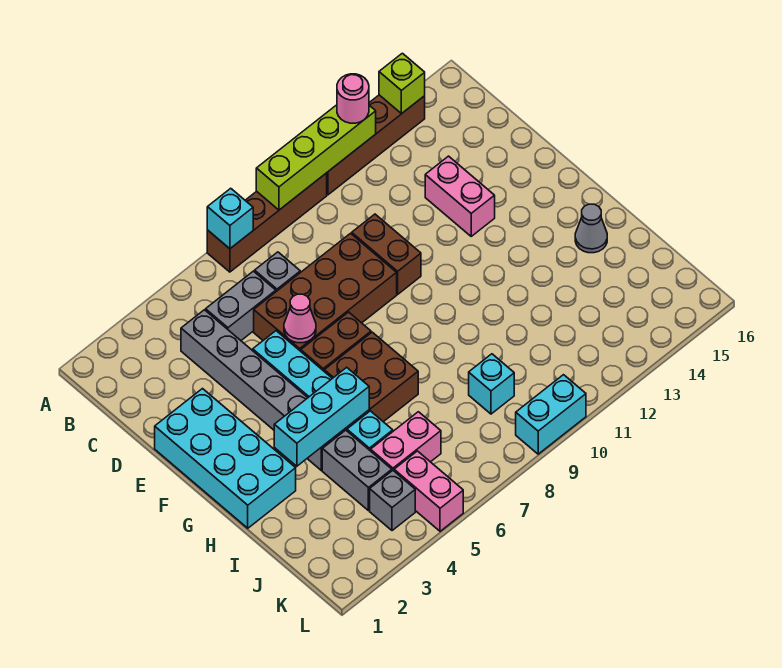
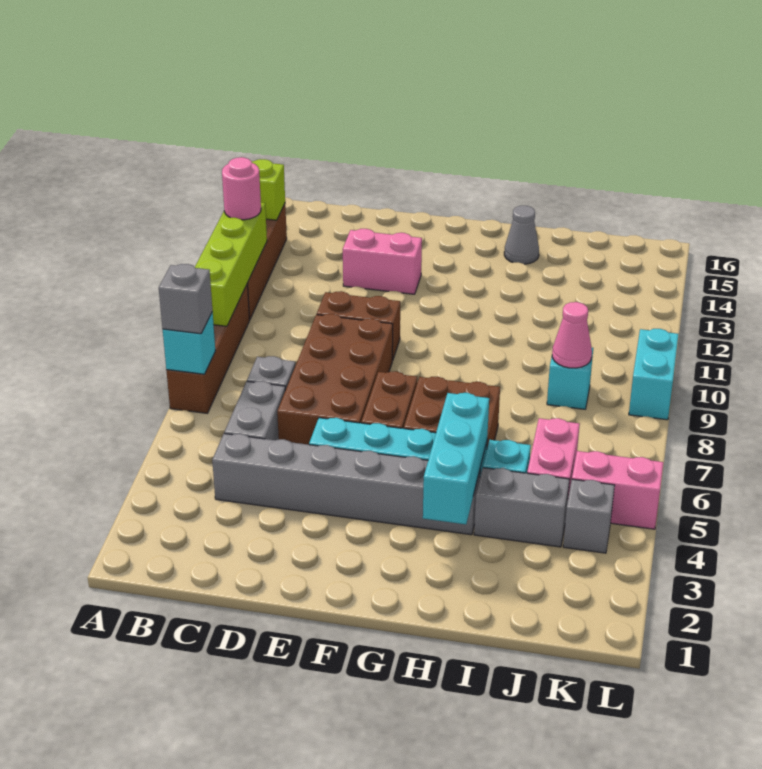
none -> grey 1x1 brick [159,264,212,334]
cyan 2x4 brick [155,389,296,528] -> none
pink 1x1 cone [284,294,316,343] -> pink 1x1 cone moved to [552,302,592,368]

